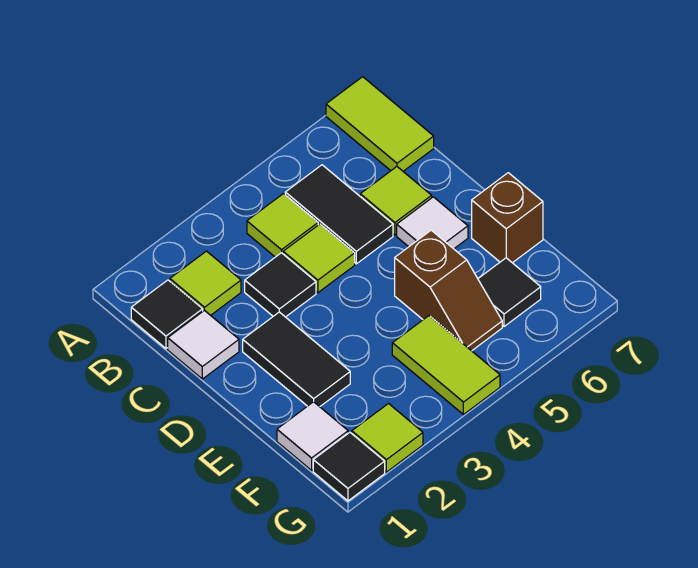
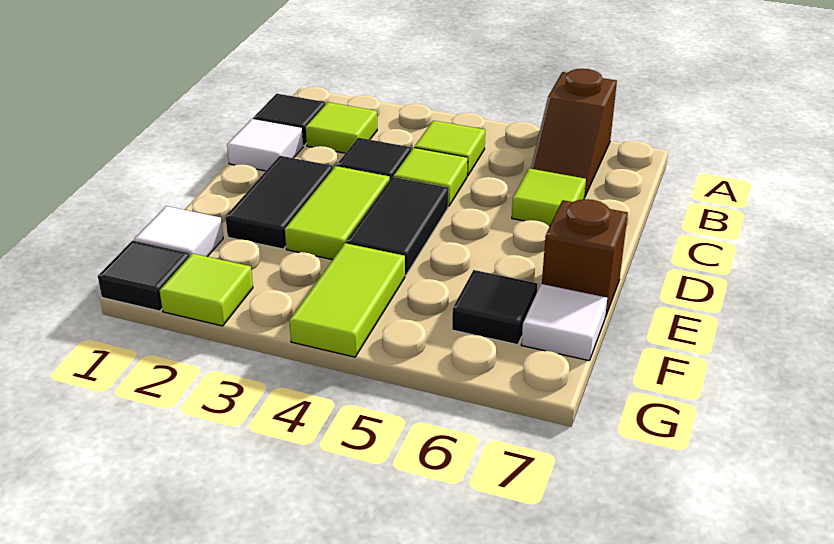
lime 1x2 tile [326,77,434,171] -> lime 1x2 tile moved to [285,166,390,260]
black 1x2 tile [285,165,393,264] -> black 1x2 tile moved to [346,177,448,275]
white 1x1 tile [397,197,468,249] -> white 1x1 tile moved to [521,284,607,361]
brown 1x2 slope [395,230,502,351] -> brown 1x2 slope moved to [531,69,617,198]

